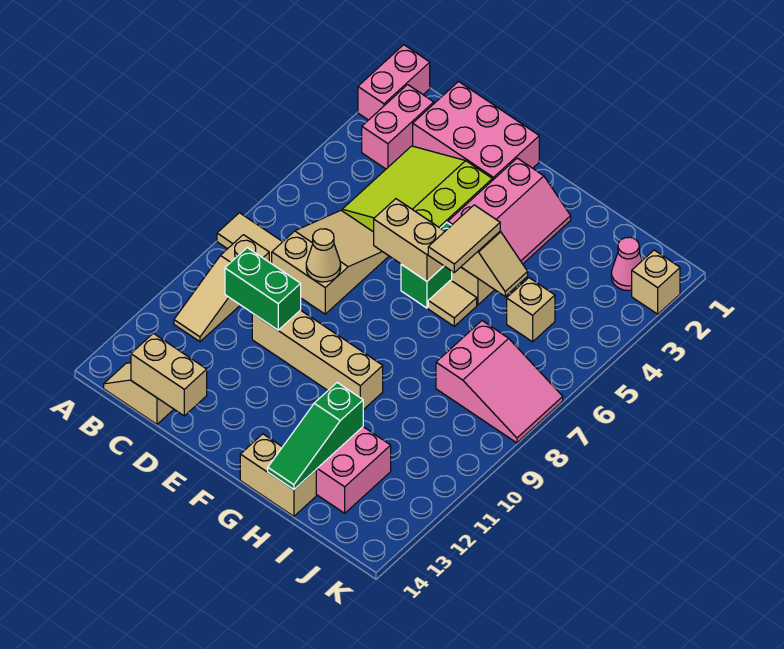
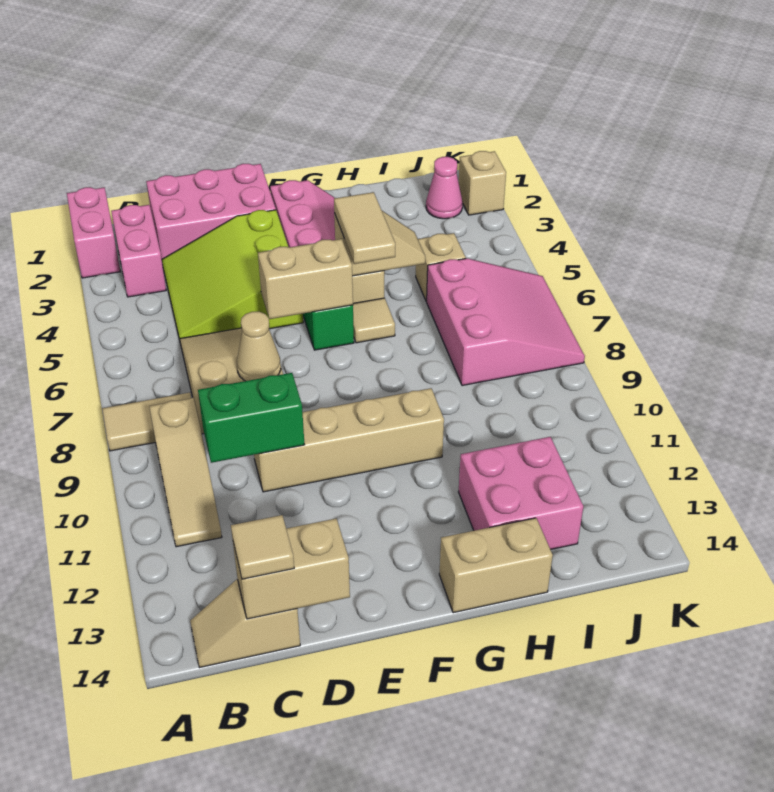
none -> tan 1x1 tile [231,515,294,579]
green 1x3 slope [268,383,363,490] -> none
pink 2x3 slope [436,321,563,443] -> pink 3x3 slope [427,258,585,386]

